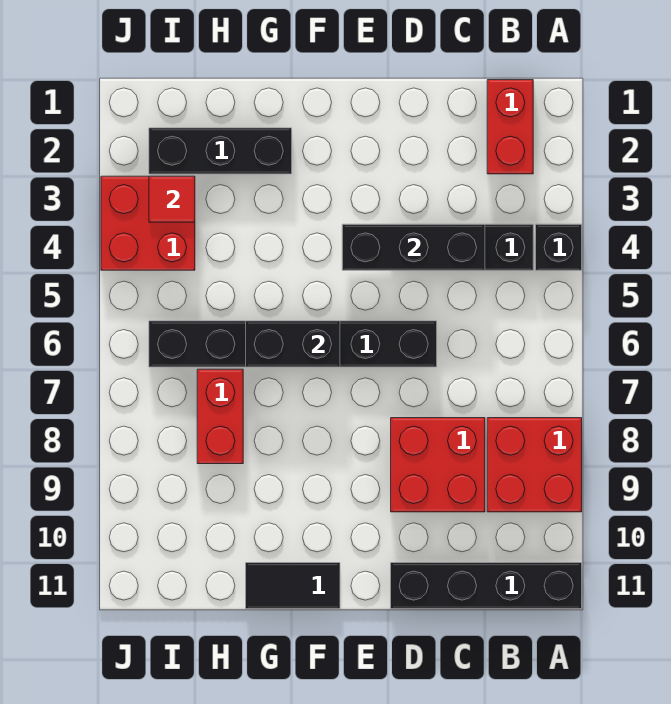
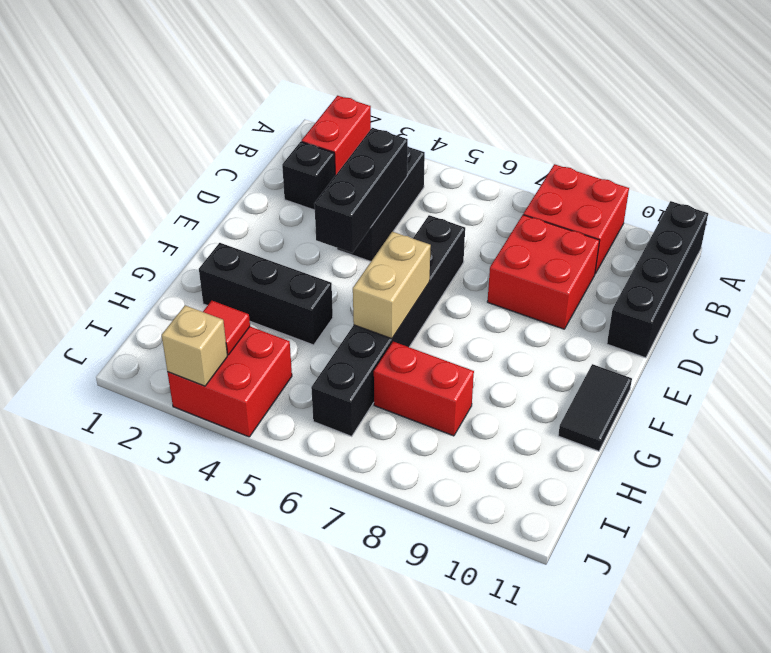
black 1x1 brick [536,224,582,270] -> black 1x1 brick moved to [282,142,335,210]
red 1x2 brick [487,80,533,174] -> red 1x2 brick turned to [302,96,371,175]
black 1x2 brick [246,321,340,367] -> tan 1x2 brick [353,232,431,339]
black 1x3 brick [149,128,292,174] -> black 1x3 brick turned to [199,243,333,345]
none -> tan 1x1 brick [162,305,227,386]

